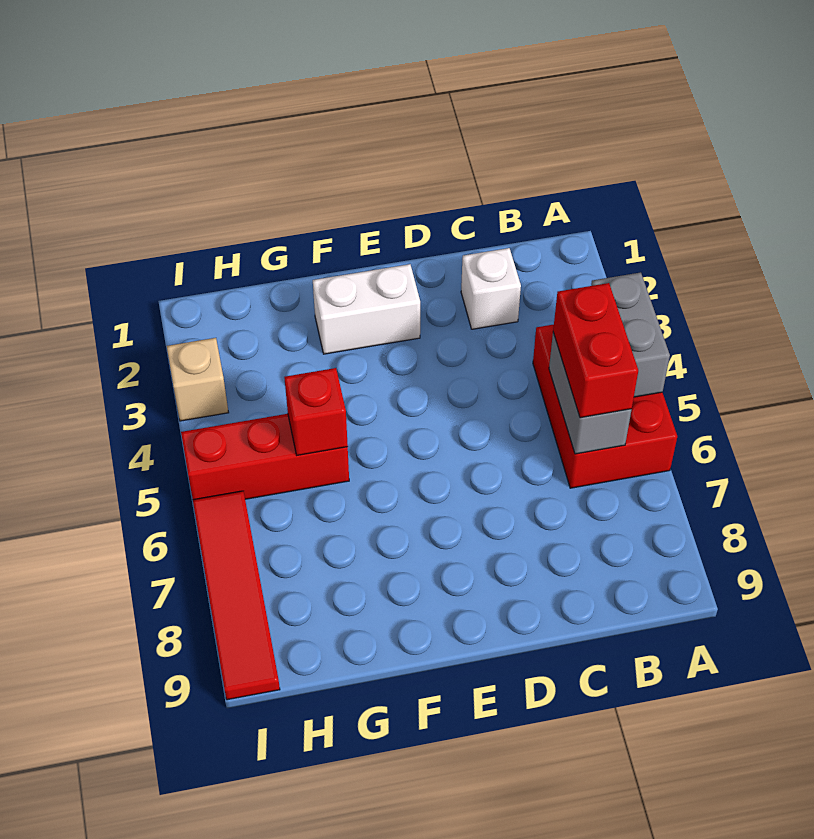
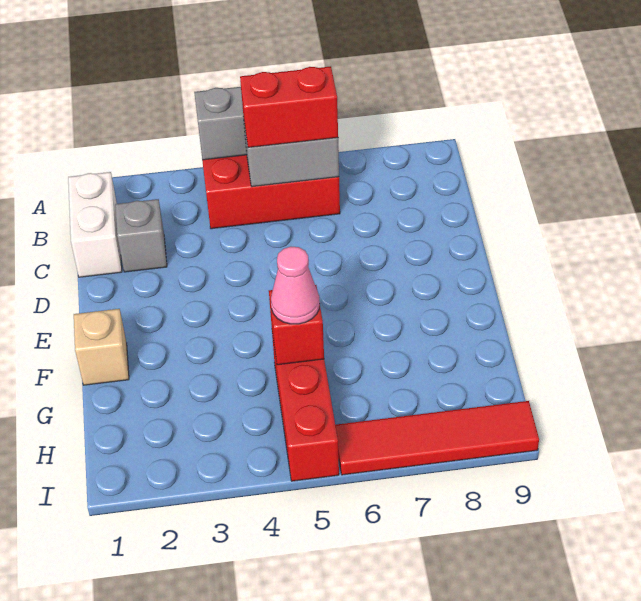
white 1x1 brick [461,248,521,329] -> grey 1x1 brick [115,199,167,272]
white 1x2 brick [313,264,420,354] -> white 1x2 brick moved to [68,172,122,277]
none -> pink 1x1 cone [271,247,320,324]
tan 1x1 brick [167,338,229,421] -> tan 1x1 brick moved to [74,309,129,385]

